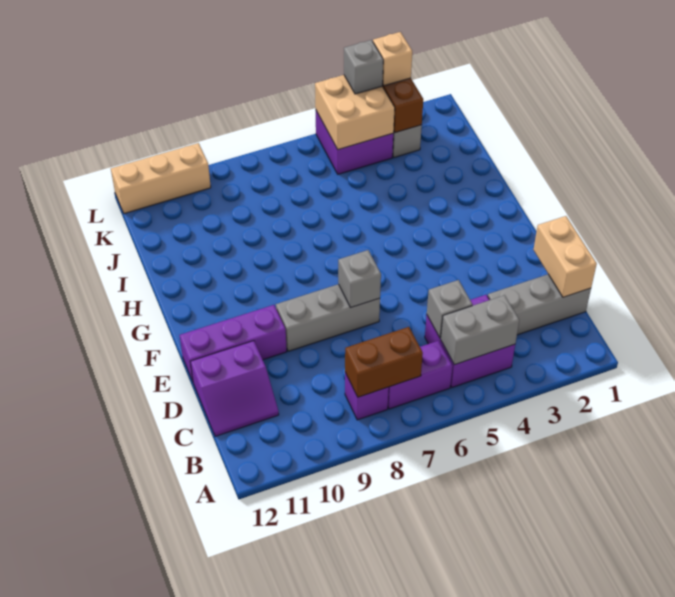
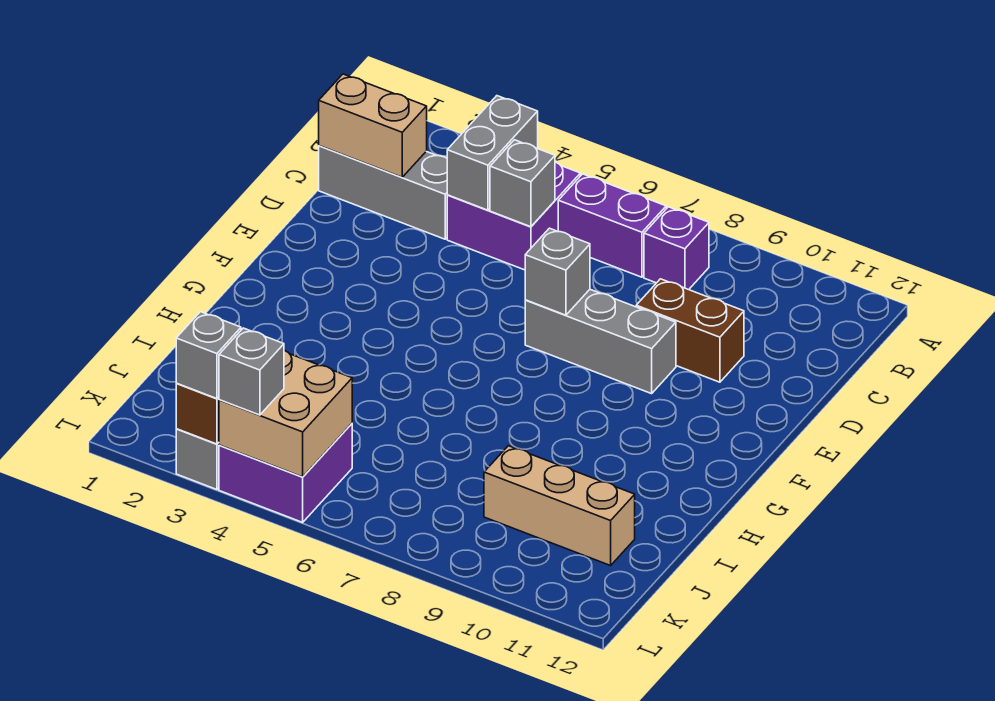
grey 1x2 brick [441,295,519,365] -> grey 1x2 brick turned to [447,96,538,210]
brown 1x2 brick [345,327,423,397] -> brown 1x2 brick moved to [636,279,744,382]
tan 1x2 brick [534,216,597,297] -> tan 1x2 brick turned to [319,74,427,177]
purple 2x2 slope [190,341,279,437] -> none
purple 1x3 brick [180,305,287,381] -> none
tan 1x1 brick [373,32,412,86] -> grey 1x1 brick [176,312,241,399]
tan 1x3 brick [111,143,211,214] -> tan 1x3 brick moved to [484,446,635,566]

